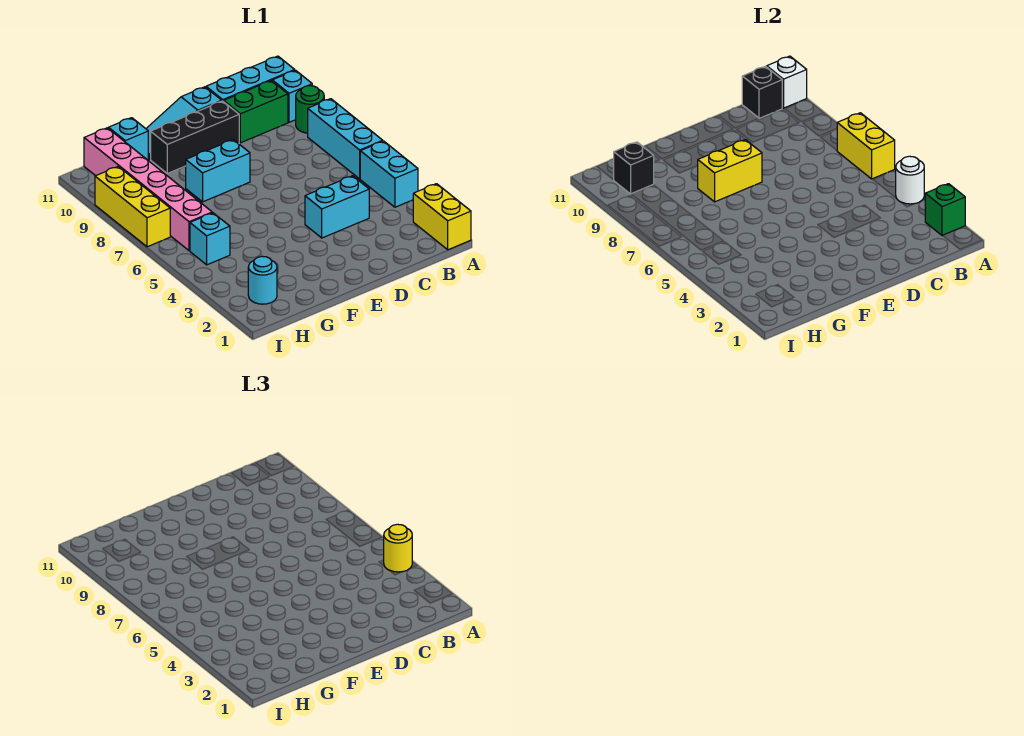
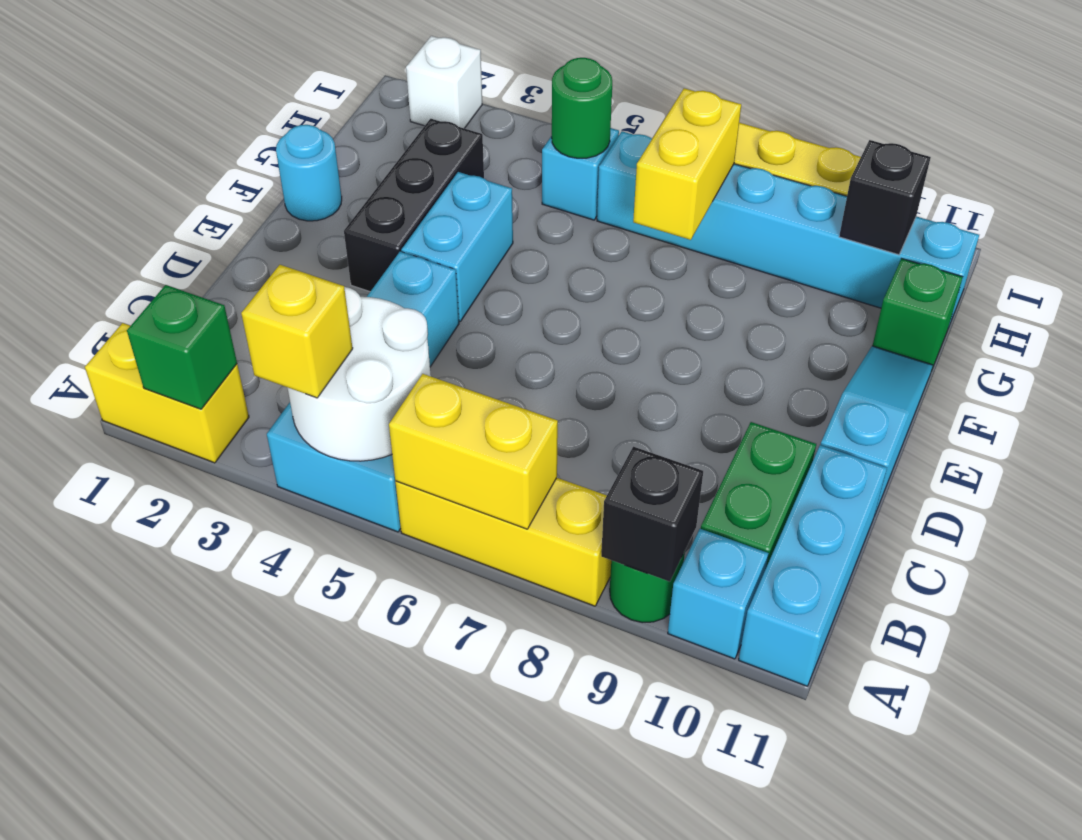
white 1x1 round brick [896,156,924,204] -> white 2x2 round brick [288,287,431,461]
yellow 1x1 round brick [384,524,412,572] -> yellow 1x1 brick [241,265,353,398]
cyan 1x3 brick [308,99,383,179] -> yellow 1x3 brick [396,478,611,606]
white 1x1 brick [767,56,807,108] -> white 1x1 brick moved to [406,36,482,128]
black 1x1 brick [742,66,782,118] -> black 1x1 brick moved to [601,447,703,582]
black 1x3 brick [151,101,239,173] -> black 1x3 brick moved to [344,119,484,292]
cyan 1x2 brick [186,140,250,202] -> cyan 1x2 brick moved to [401,172,513,322]
yellow 1x2 brick [697,140,762,202] -> yellow 1x2 brick moved to [633,88,741,240]
cyan 1x1 brick [109,118,148,160] -> green 1x1 brick [872,259,963,369]
cyan 1x1 round brick [248,256,277,304] -> cyan 1x1 round brick moved to [276,125,342,221]
none -> green 1x1 round brick [552,58,612,158]
pink 1x6 brick [84,128,212,251] -> cyan 1x6 brick [597,131,979,325]

